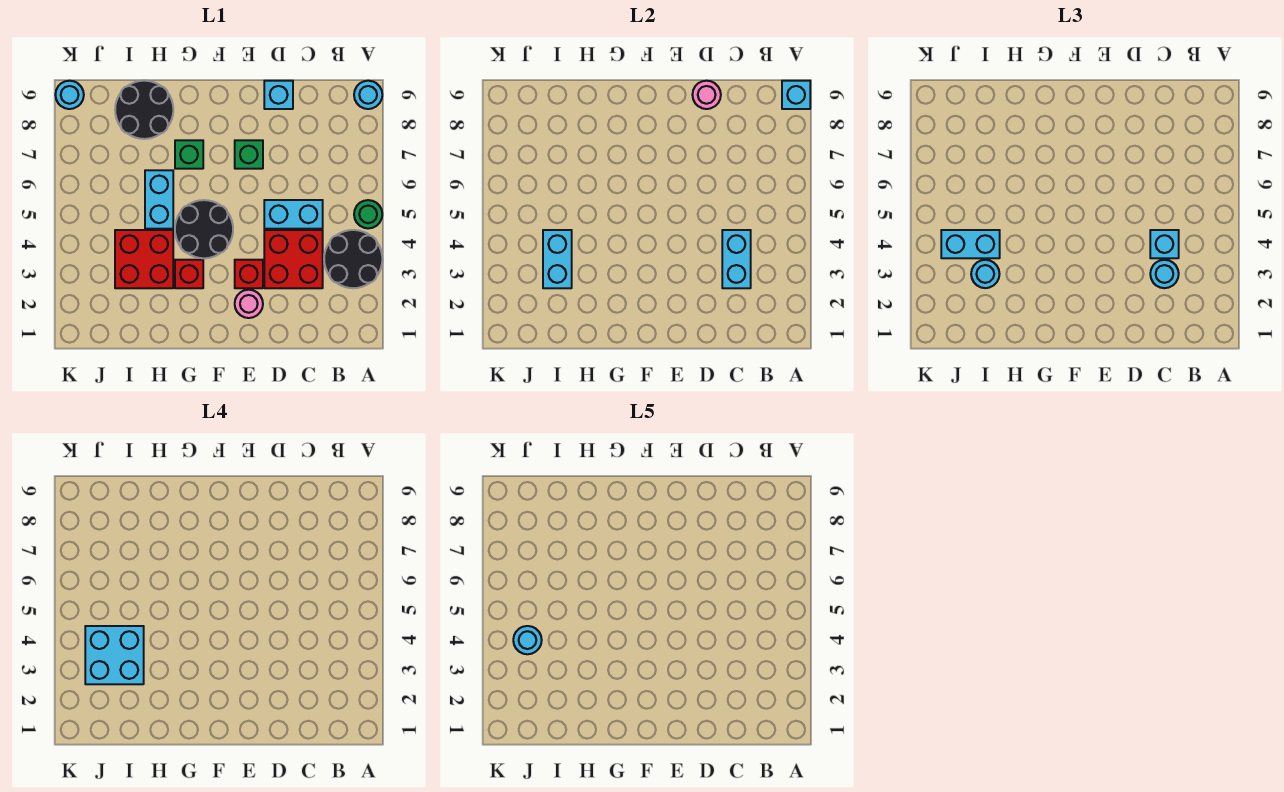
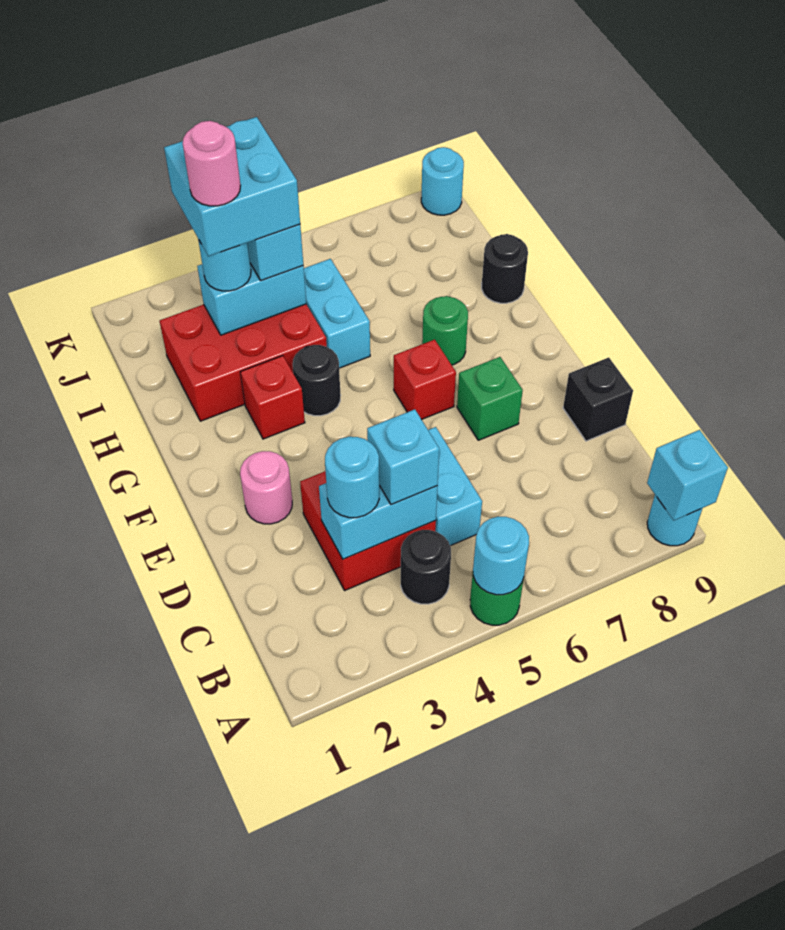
black 2x2 round brick [324,230,382,288] -> black 1x1 round brick [401,530,451,604]
cyan 1x1 brick [264,81,293,109] -> black 1x1 brick [563,358,633,441]
pink 1x1 round brick [692,81,721,109] -> pink 1x1 round brick moved to [183,121,240,206]
red 1x1 brick [235,260,263,288] -> red 1x1 brick moved to [394,340,456,419]
black 2x2 round brick [175,200,233,258] -> black 1x1 round brick [293,345,341,416]
green 1x1 brick [175,140,203,169] -> green 1x1 round brick [422,296,468,365]
red 2x2 brick [115,230,173,288] -> red 2x3 brick [160,304,327,421]
cyan 1x2 brick [145,170,173,229] -> cyan 1x2 brick turned to [304,259,370,368]
black 2x2 round brick [115,81,173,139] -> black 1x1 round brick [482,234,528,303]
cyan 1x1 round brick [513,626,542,654] -> cyan 1x1 round brick moved to [473,517,529,595]

